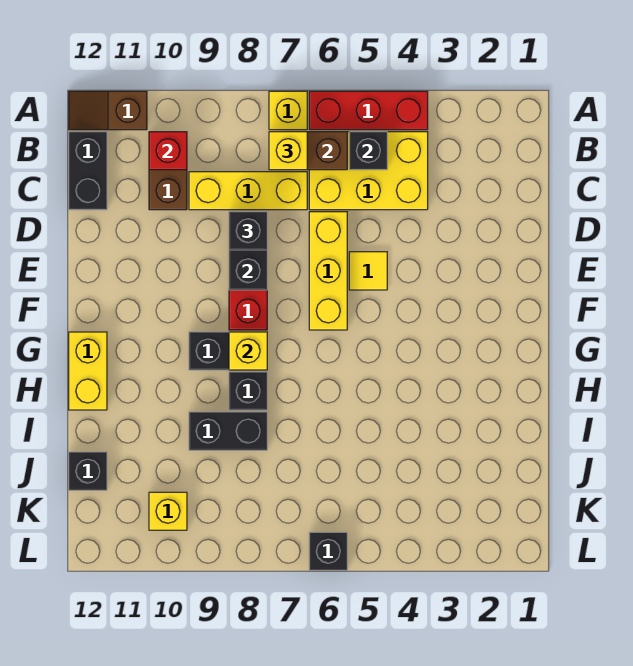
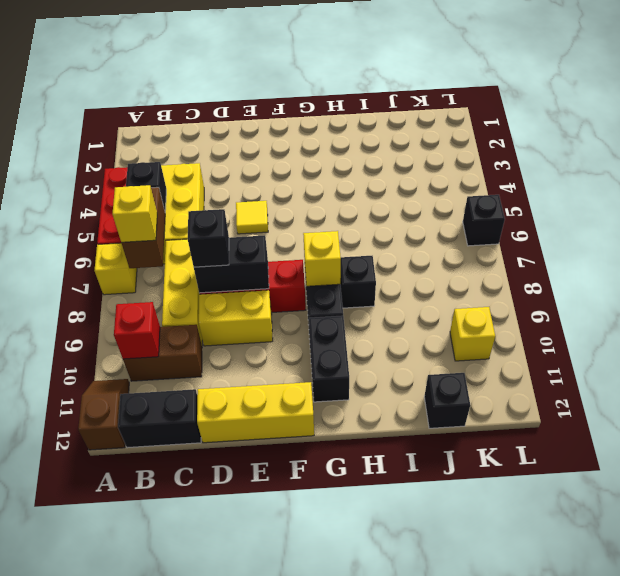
brown 1x2 slope [69,91,147,130] -> brown 1x2 slope turned to [78,379,129,450]
yellow 1x3 brick [309,212,347,330] -> yellow 1x3 brick moved to [197,382,314,443]
yellow 1x2 brick [69,332,107,410] -> yellow 1x2 brick moved to [199,290,273,346]
black 1x2 brick [189,412,267,450] -> black 1x2 brick moved to [309,316,349,402]

